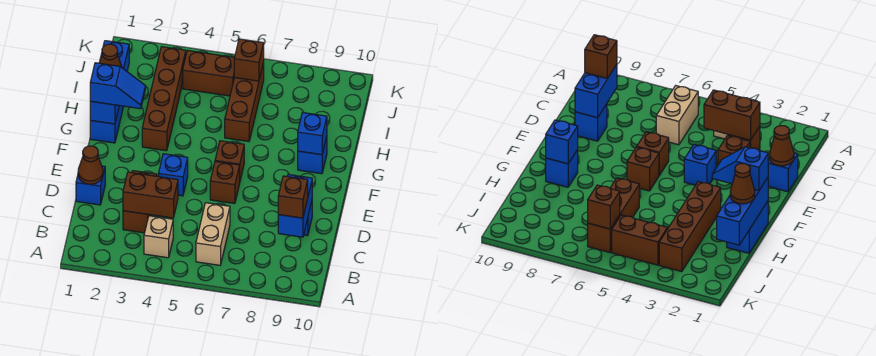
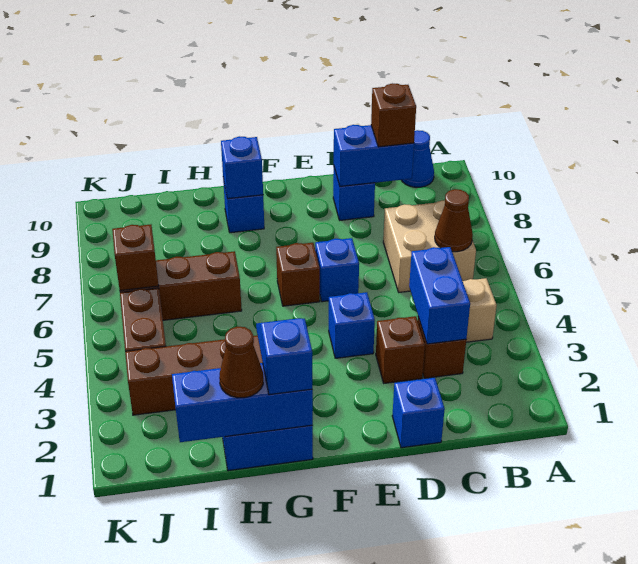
tan 1x2 brick [196,203,230,265] -> tan 2x2 brick [383,200,476,292]
none -> blue 1x1 cone [402,130,434,187]
brown 1x2 brick [123,172,178,218] -> blue 1x2 brick [409,247,470,344]
brown 1x1 cone [78,146,103,184] -> brown 1x1 cone moved to [435,189,473,252]
brown 1x1 brick [210,161,240,203] -> blue 1x1 brick [315,238,359,302]

